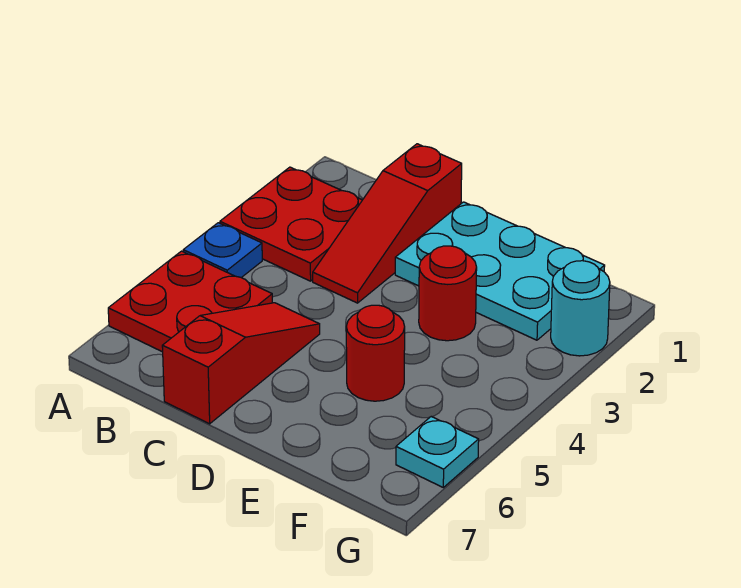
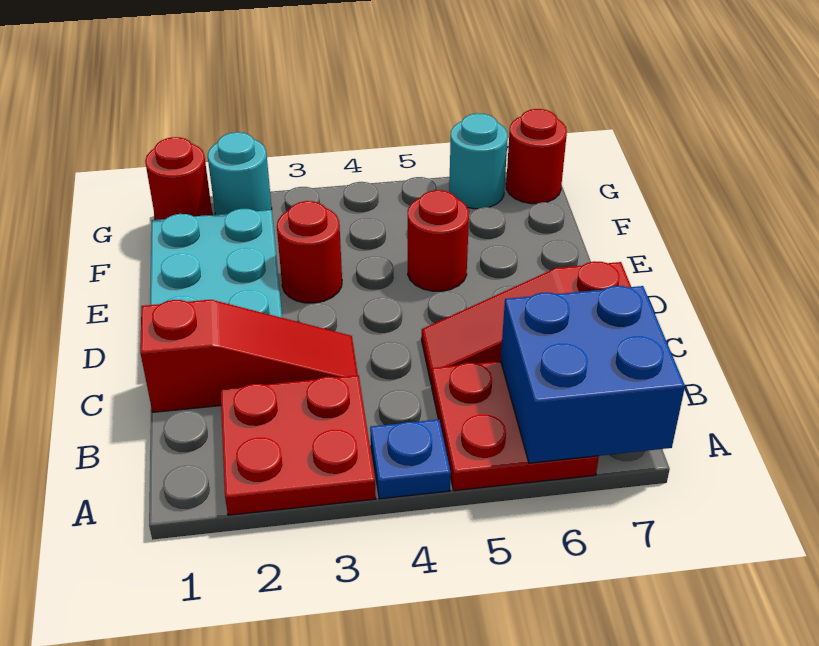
none -> blue 2x2 brick [501,286,685,463]
none -> red 1x1 round brick [145,137,212,220]
cyan 1x1 plate [396,417,479,487] -> cyan 1x1 round brick [449,113,508,209]
none -> red 1x1 round brick [506,109,567,204]

